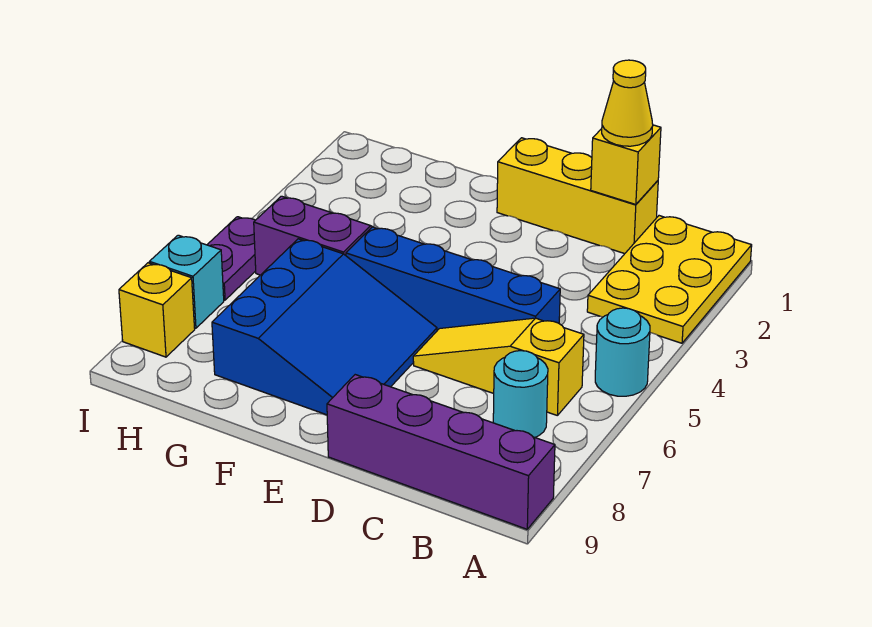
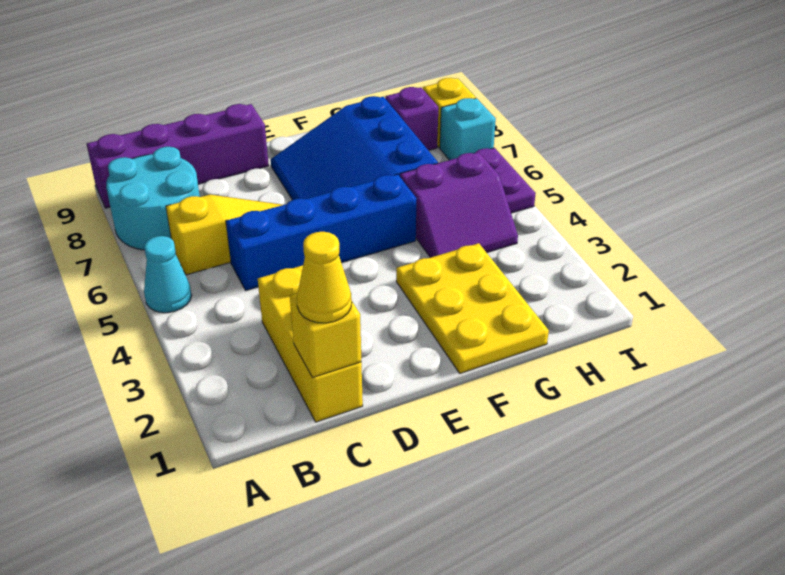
yellow 2x3 plate [587,216,752,343] -> yellow 2x3 plate moved to [396,243,549,373]
cyan 1x1 round brick [595,308,650,396] -> cyan 1x1 cone [144,236,192,313]
cyan 1x1 round brick [493,351,548,437] -> cyan 2x2 round brick [106,147,200,250]
yellow 1x3 brick [497,138,658,254] -> yellow 1x3 brick turned to [258,265,363,422]
none -> purple 1x1 brick [385,87,438,150]

